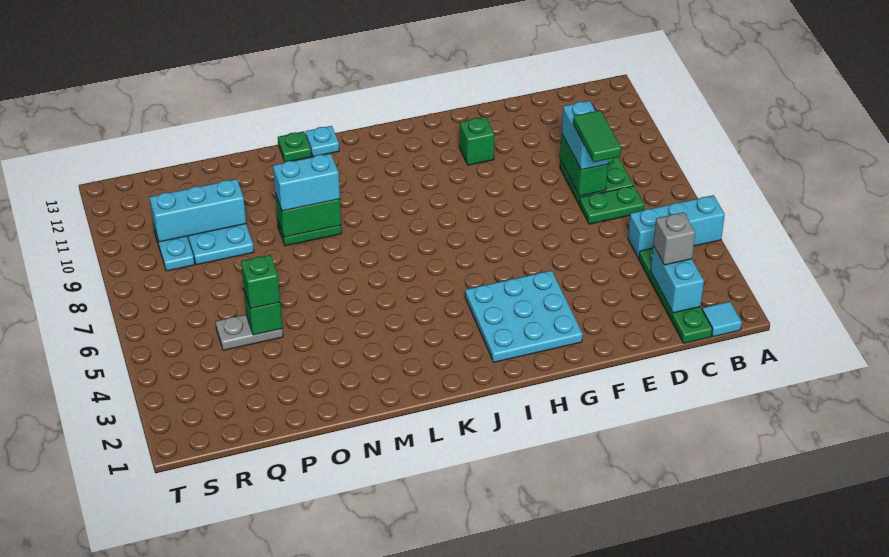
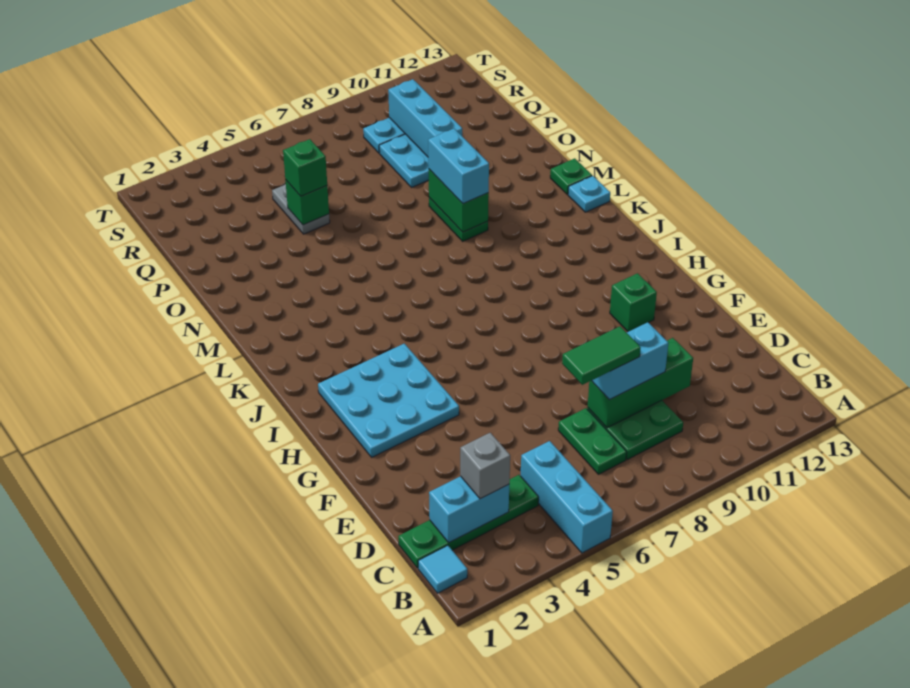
green 1x2 brick [560,135,608,196] -> green 1x3 brick [588,338,693,428]

